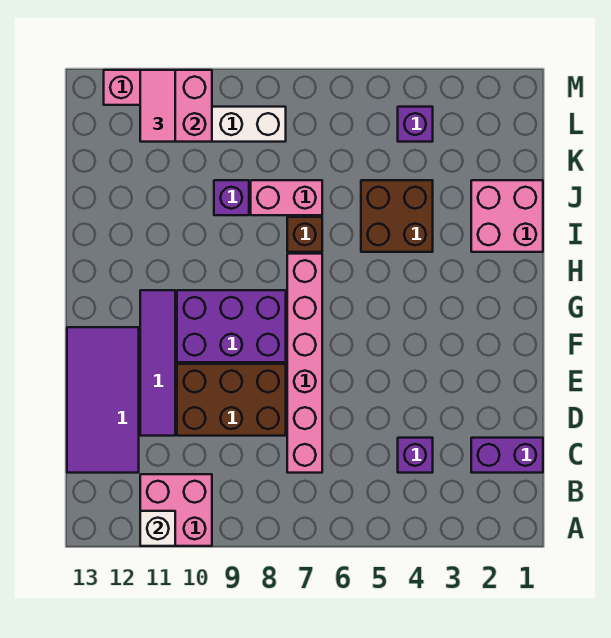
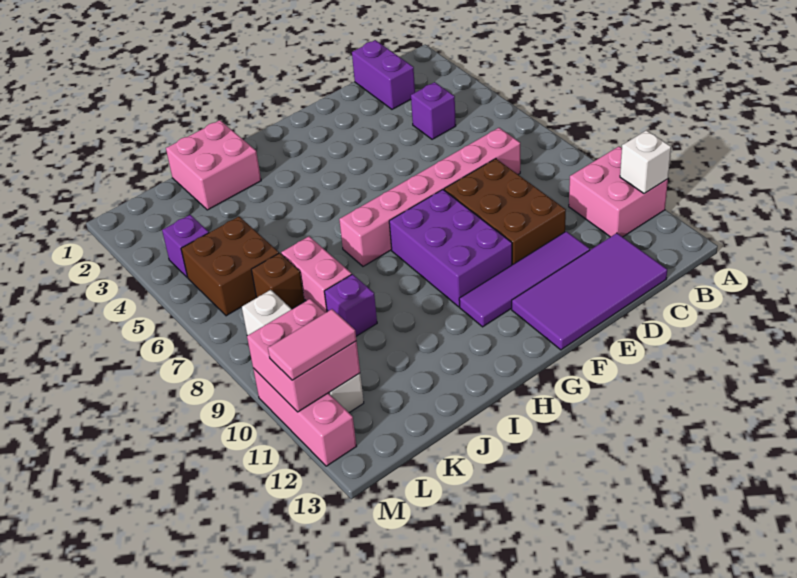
brown 2x2 brick [361,180,433,252] -> brown 2x2 brick moved to [181,217,279,316]
brown 1x1 brick [287,217,322,252] -> brown 1x1 brick moved to [251,253,304,309]

